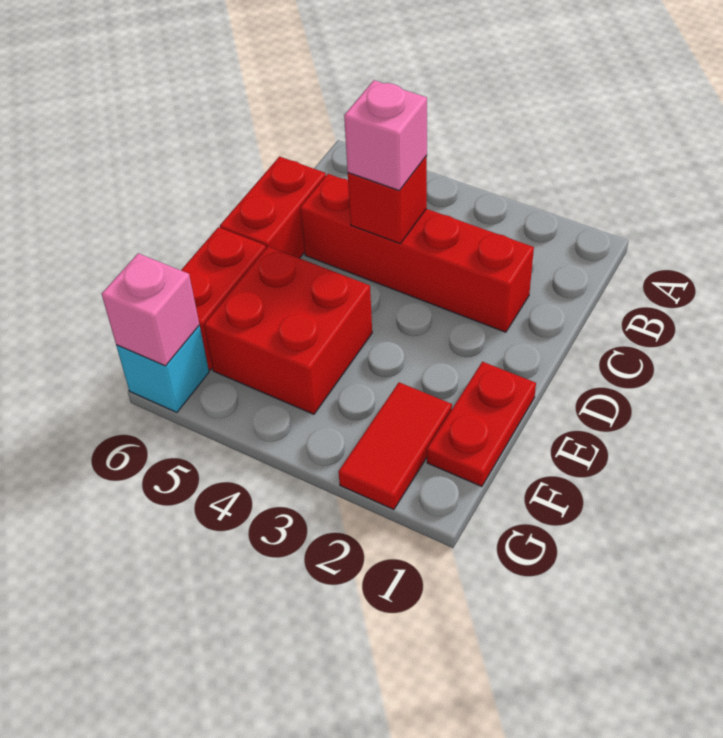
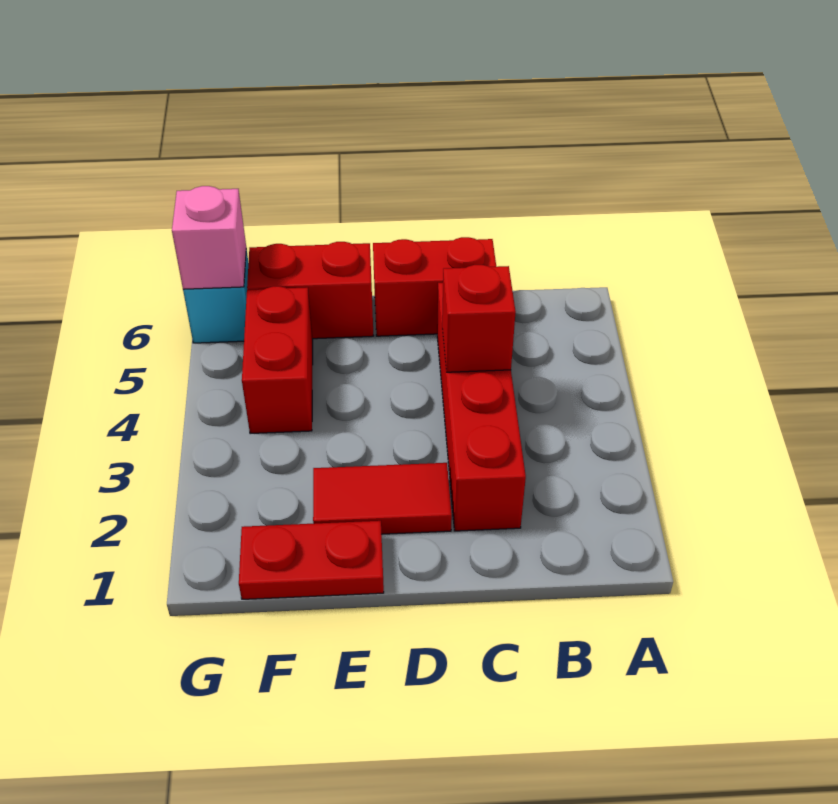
pink 1x1 brick [344,80,427,190] -> none
red 2x2 brick [204,246,372,414] -> red 1x2 brick [242,286,313,434]
red 1x2 tile [338,382,452,510] -> red 1x2 tile moved to [313,463,452,534]

